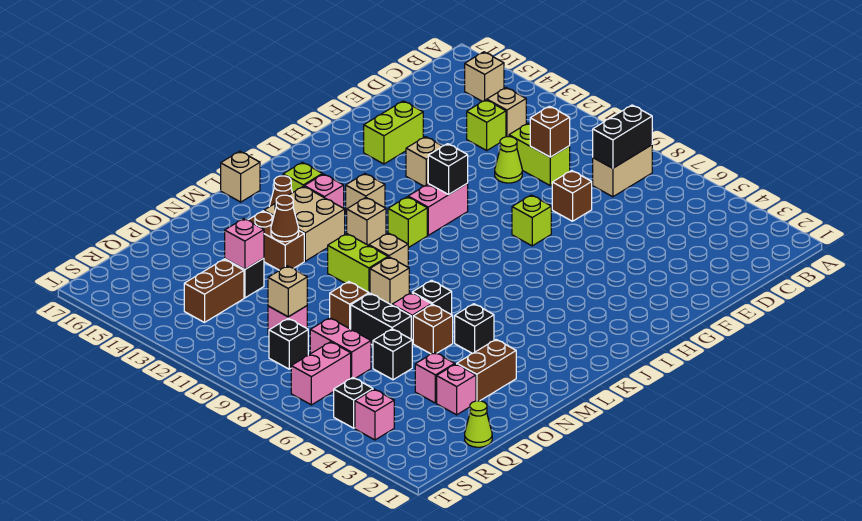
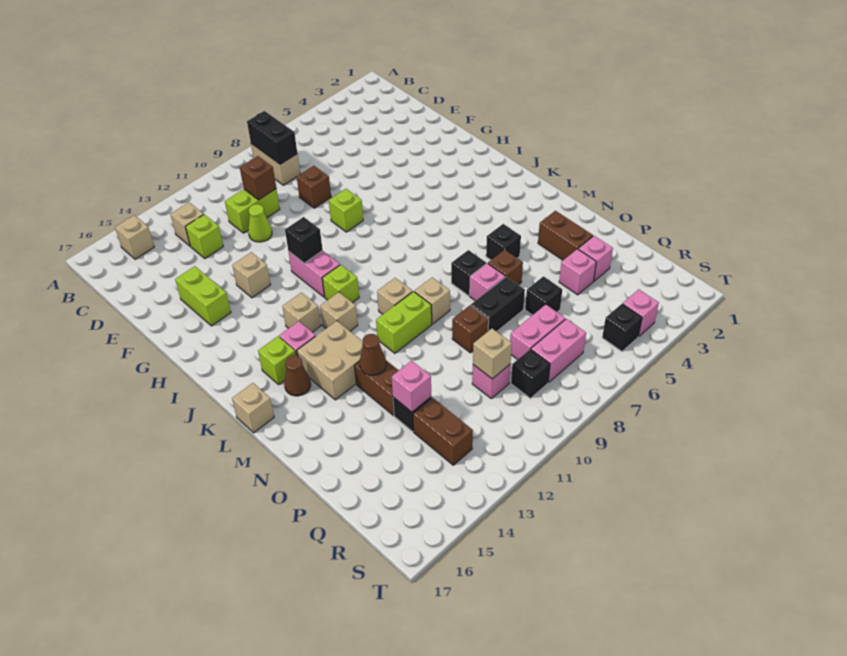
brown 1x2 brick [249,211,304,270] -> brown 1x2 brick turned to [354,361,399,415]
lime 1x1 cone [465,401,492,447] -> none
pink 1x2 brick [291,342,351,405] -> pink 1x2 brick turned to [531,319,586,382]

